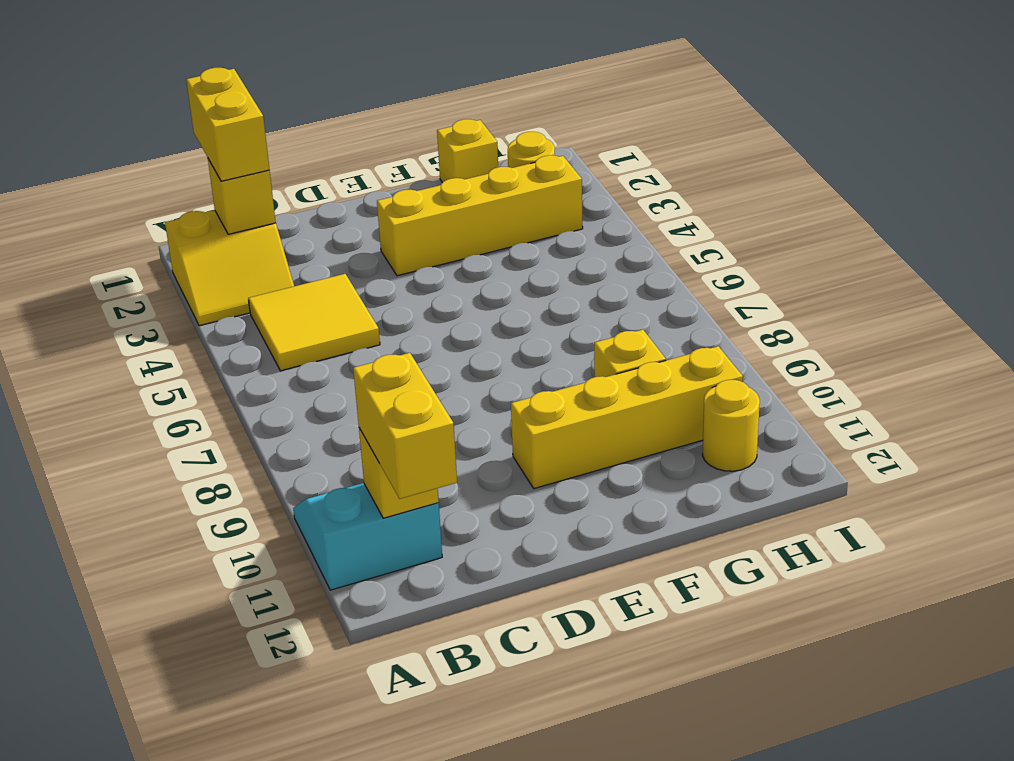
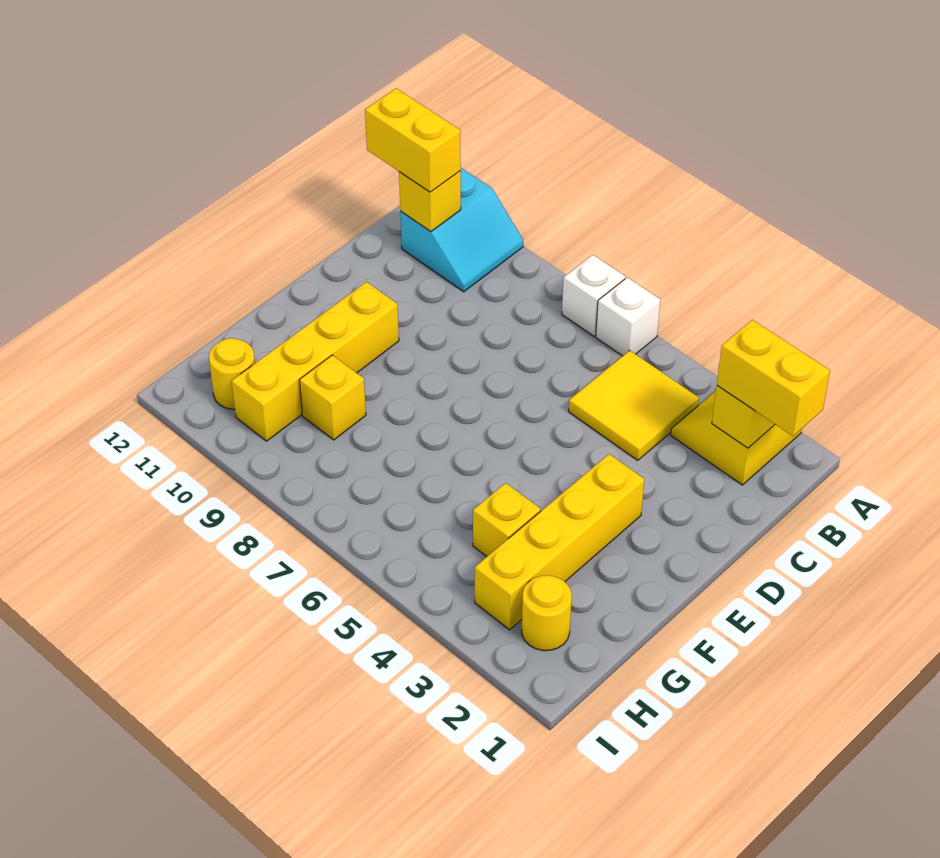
none -> white 1x1 brick [596,277,660,356]
none -> white 1x1 brick [562,255,625,336]
yellow 1x1 brick [437,119,498,183] -> yellow 1x1 brick moved to [473,483,541,556]

